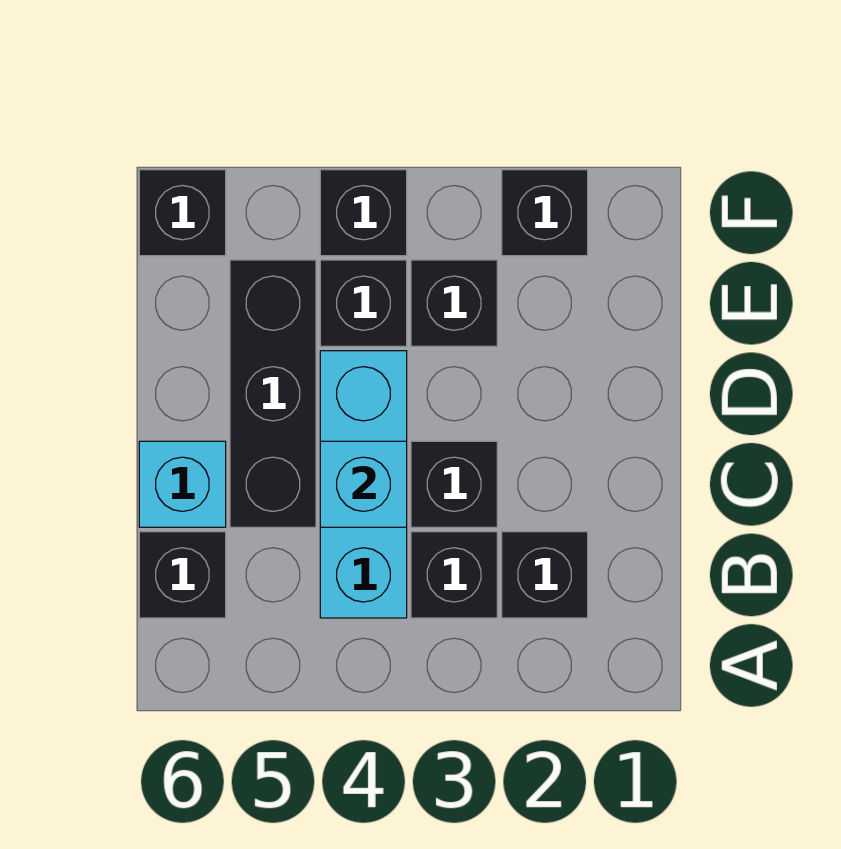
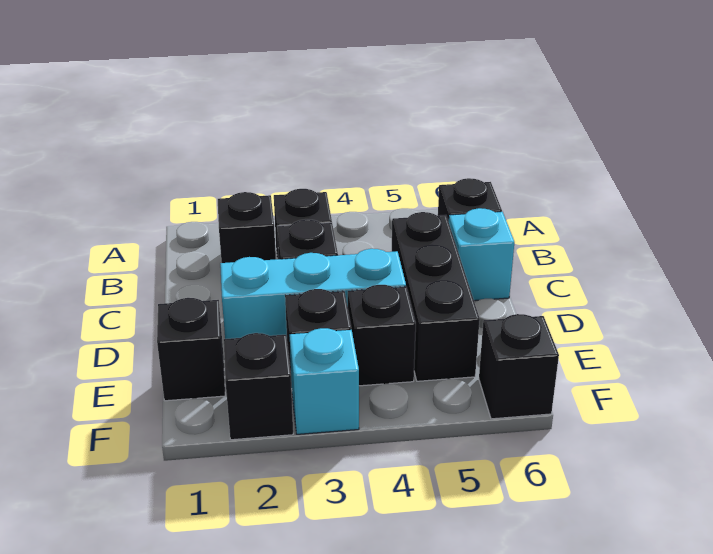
cyan 1x3 brick [320,351,407,618] -> cyan 1x3 brick turned to [220,249,406,339]
cyan 1x1 brick [320,441,407,527] -> cyan 1x1 brick moved to [290,328,359,434]
black 1x1 brick [320,170,407,256] -> black 1x1 brick moved to [157,298,225,401]

